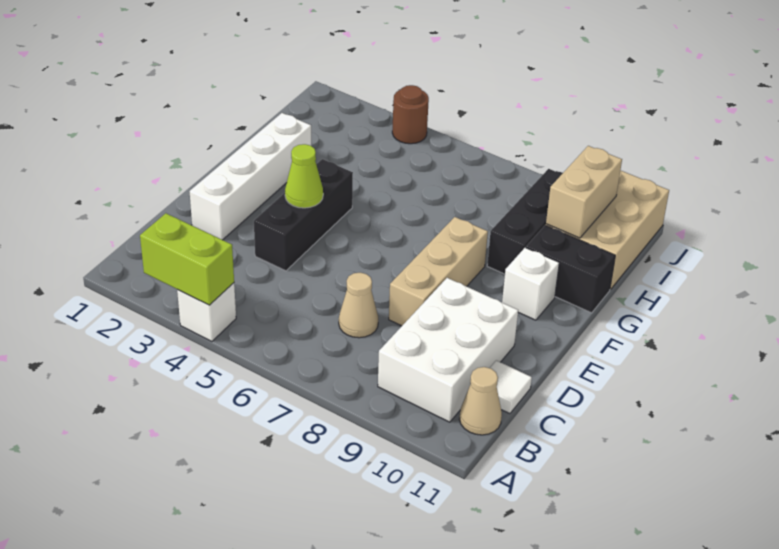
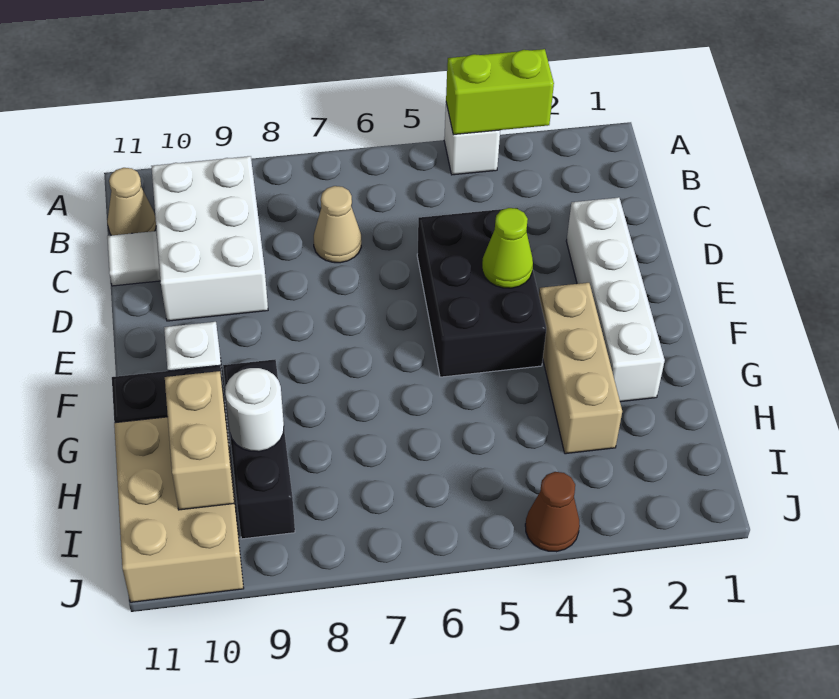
black 1x3 brick [254,159,353,271] -> black 2x3 brick [417,208,546,377]
tan 1x3 brick [389,217,488,326] -> tan 1x3 brick moved to [539,283,622,454]
none -> white 1x1 round brick [225,368,284,452]
brown 1x1 round brick [392,85,429,144] -> brown 1x1 cone [525,472,580,552]

